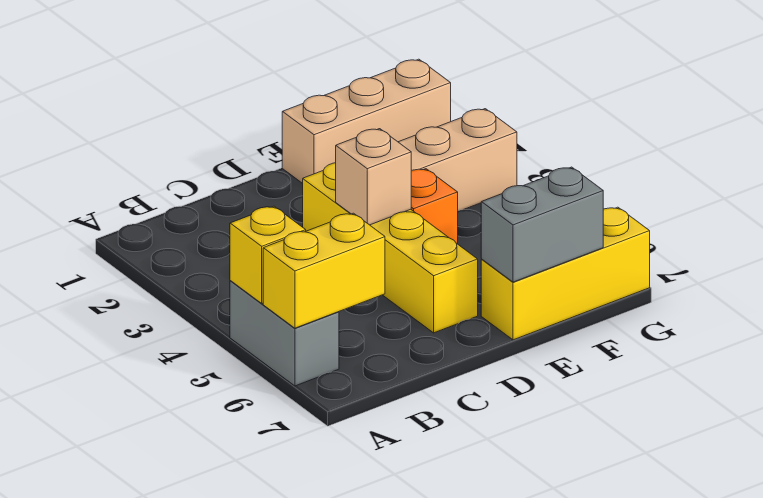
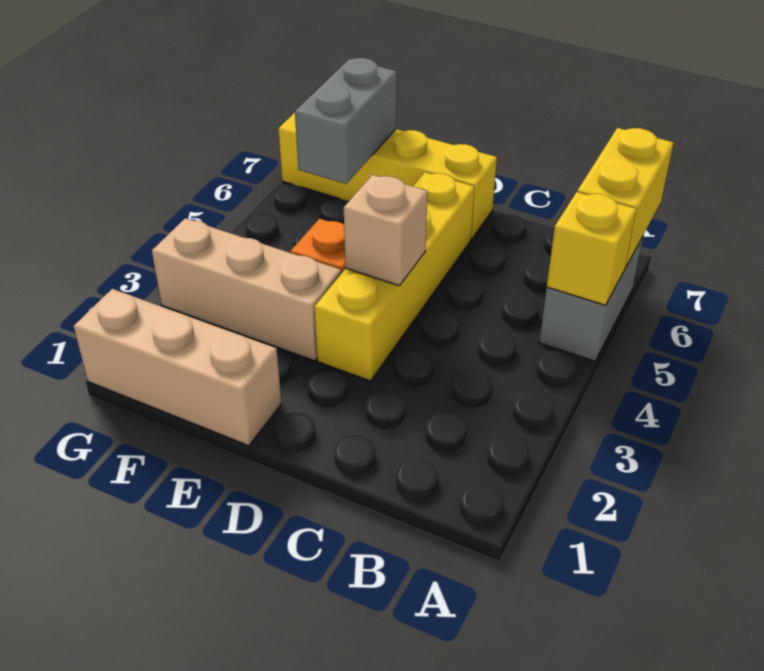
yellow 1x2 brick [263,213,385,328] -> yellow 1x2 brick turned to [577,128,674,268]
yellow 1x3 brick [481,207,650,340] -> yellow 1x4 brick [278,113,497,239]
grey 1x2 brick [481,167,603,282] -> grey 1x2 brick turned to [295,58,397,184]

